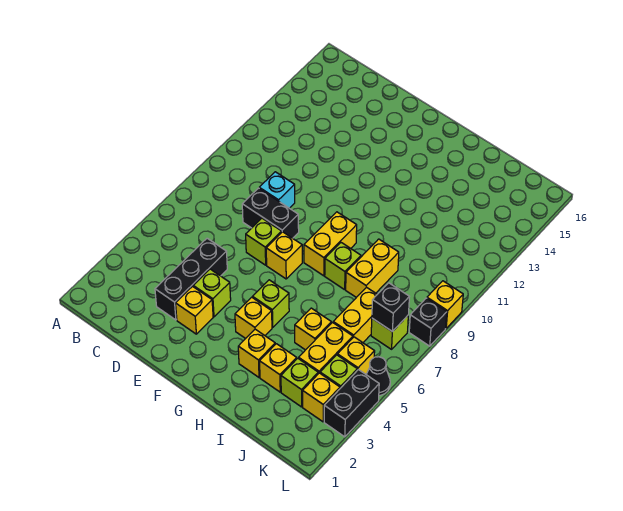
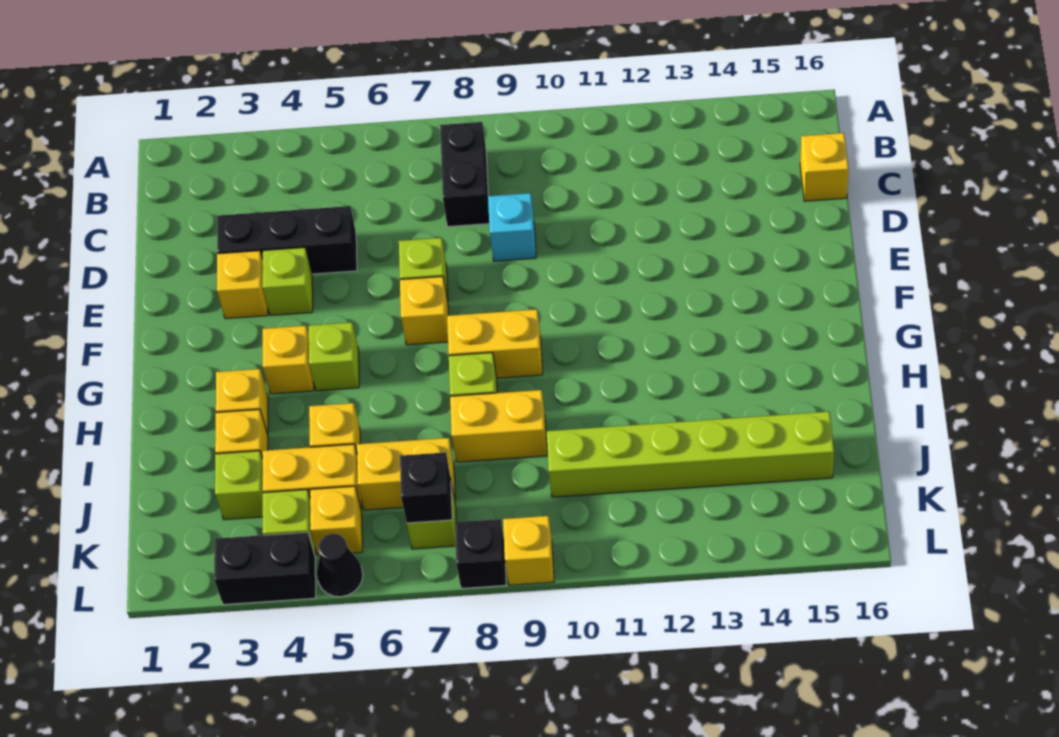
black 1x2 brick [242,188,299,238] -> black 1x2 brick moved to [440,122,489,227]
none -> lime 1x6 brick [547,412,834,497]
yellow 1x1 brick [303,373,340,422] -> yellow 1x1 brick moved to [800,133,849,201]

